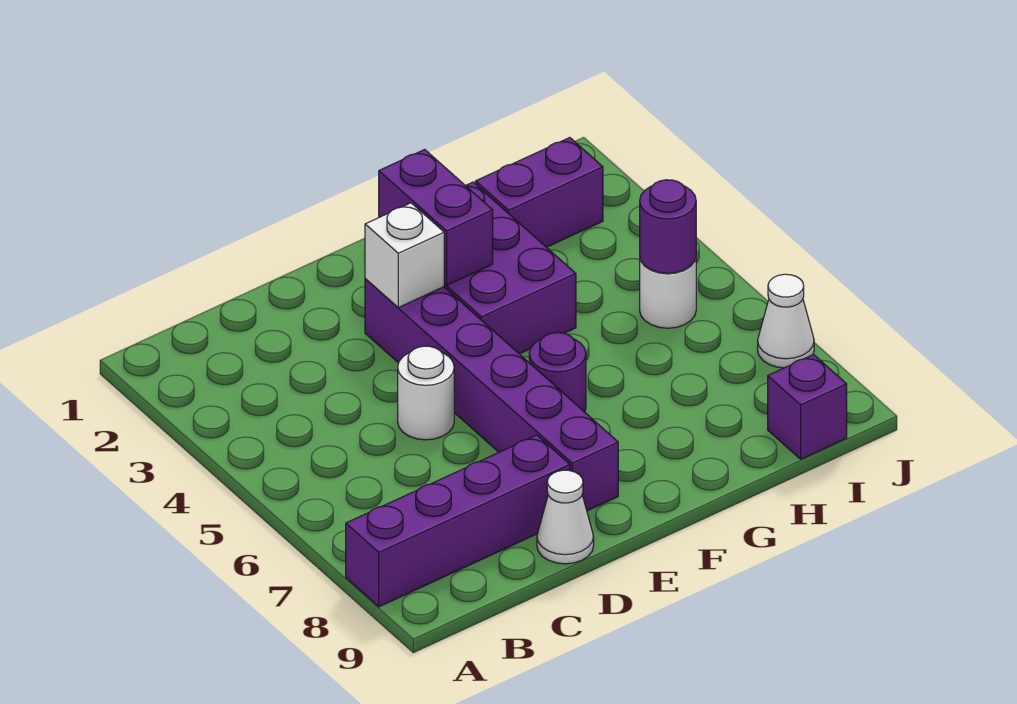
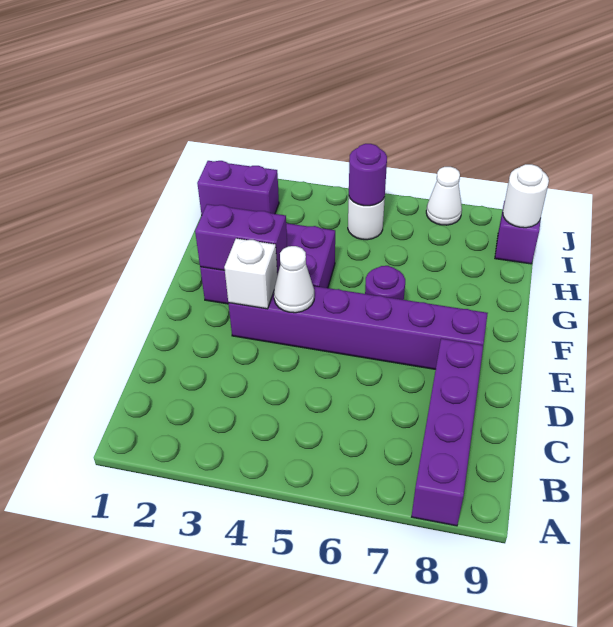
white 1x1 round brick [398,346,454,440] -> white 1x1 round brick moved to [503,164,549,228]
white 1x1 cone [537,470,594,564] -> white 1x1 cone moved to [274,246,314,313]
purple 1x2 brick [475,138,603,247] -> purple 1x2 brick turned to [197,161,279,215]

